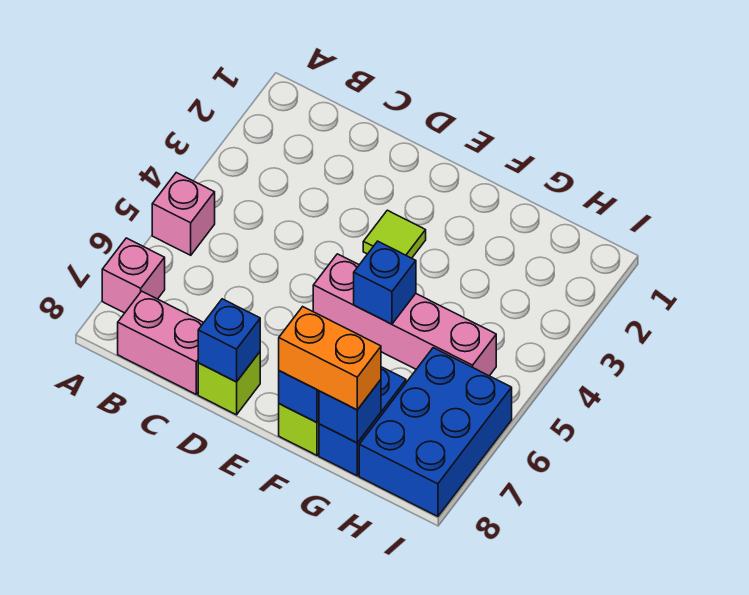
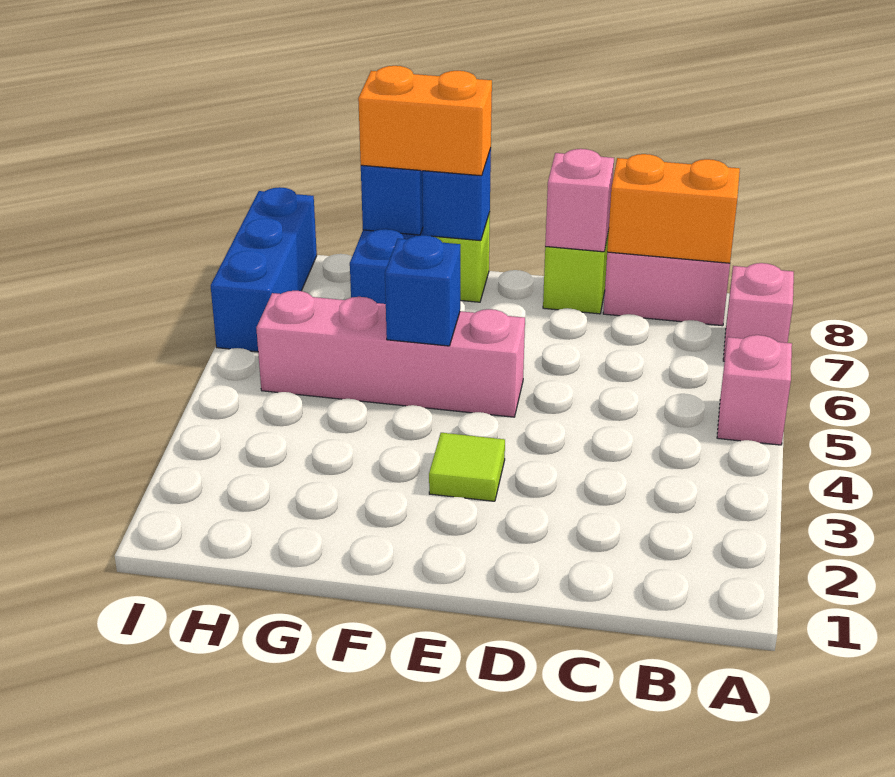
none -> orange 1x2 brick [607,154,740,263]
blue 1x1 brick [198,299,260,382] -> pink 1x1 brick [545,149,614,252]
blue 2x3 brick [359,348,512,516] -> blue 1x3 brick [211,187,317,352]

